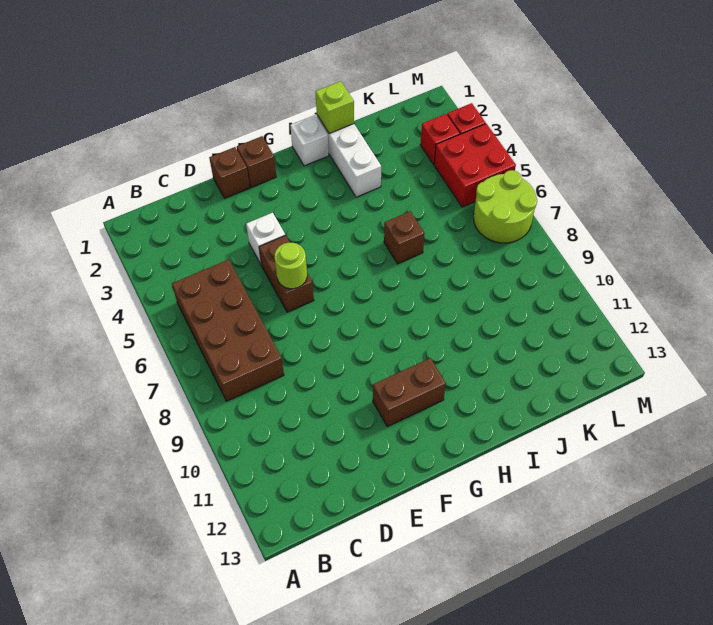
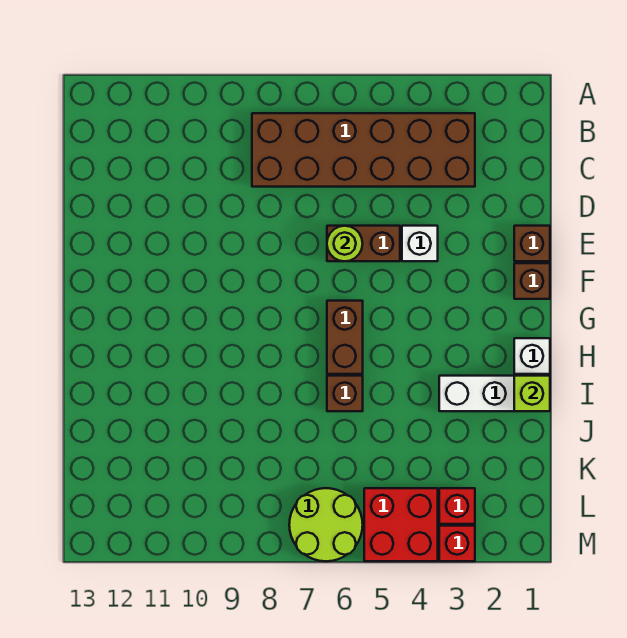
brown 2x4 brick [172,259,284,401] -> brown 2x6 brick [252,113,475,187]
brown 1x2 brick [373,358,446,427] -> brown 1x2 brick moved to [327,301,363,374]

